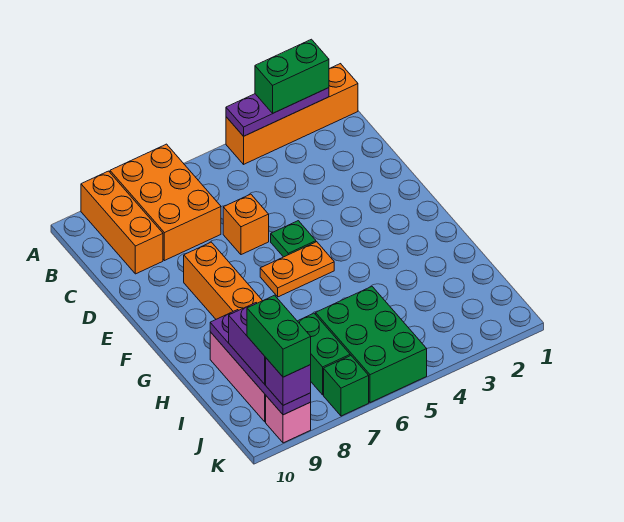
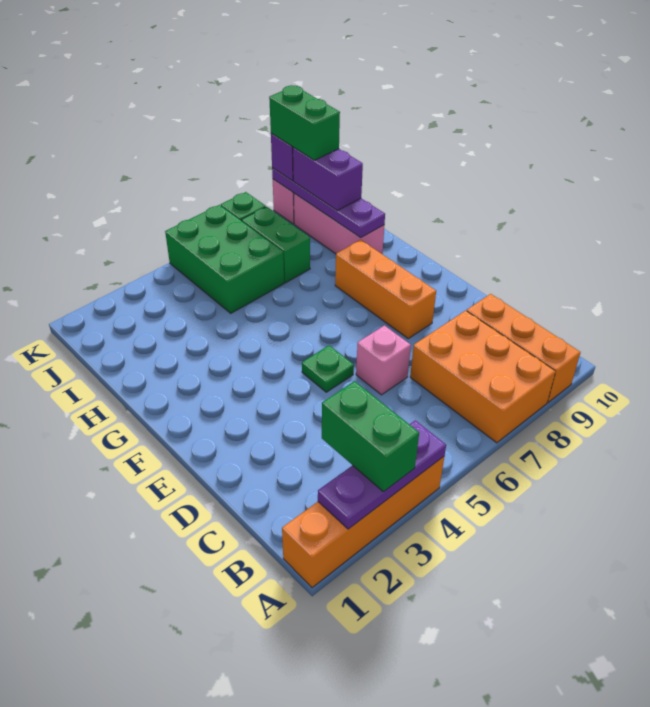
green 1x2 brick [255,39,329,113] -> green 1x2 brick turned to [322,381,419,492]
orange 1x1 brick [223,194,269,255] -> pink 1x1 brick [356,325,411,395]
orange 1x2 plate [260,242,334,297] -> none

